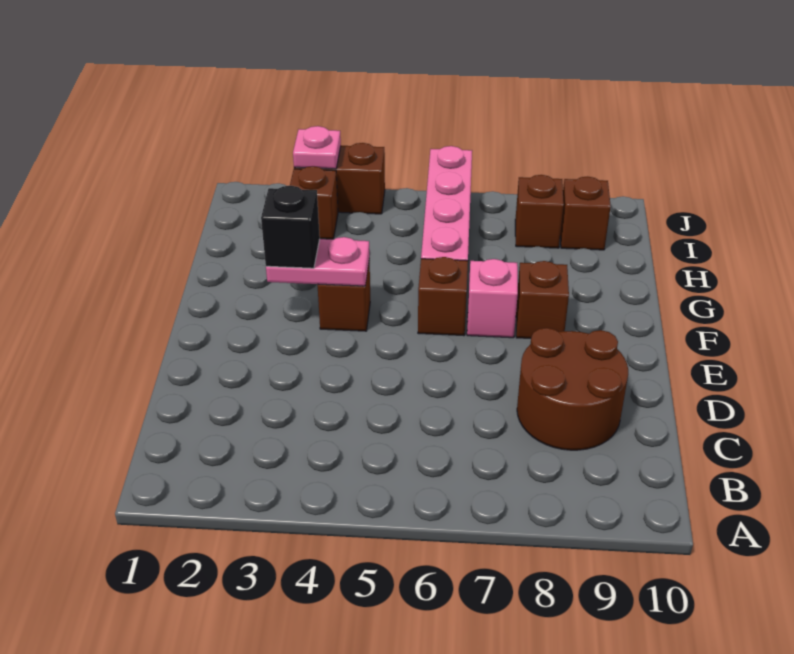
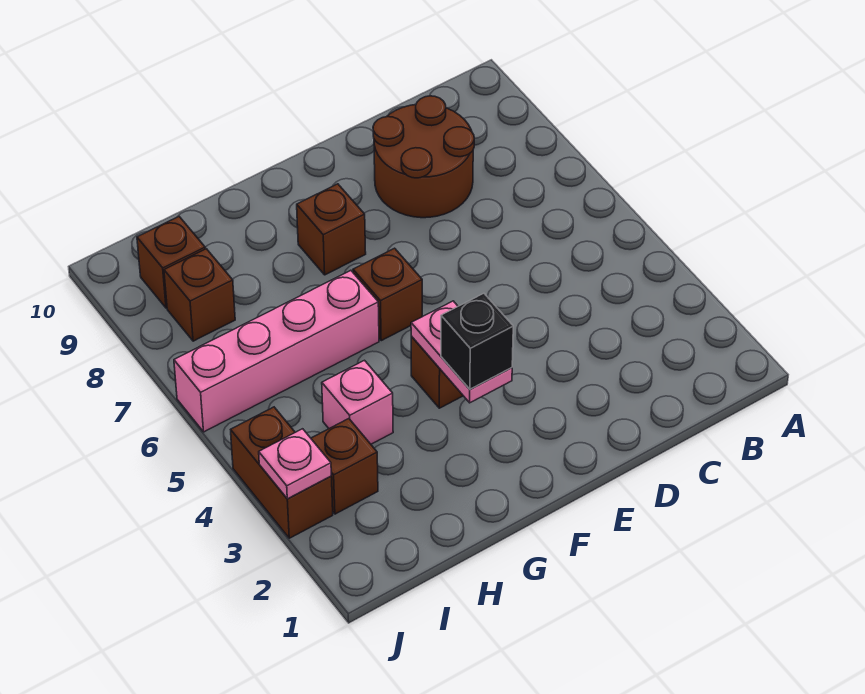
pink 1x1 brick [467,259,518,338] -> pink 1x1 brick moved to [322,360,393,444]

